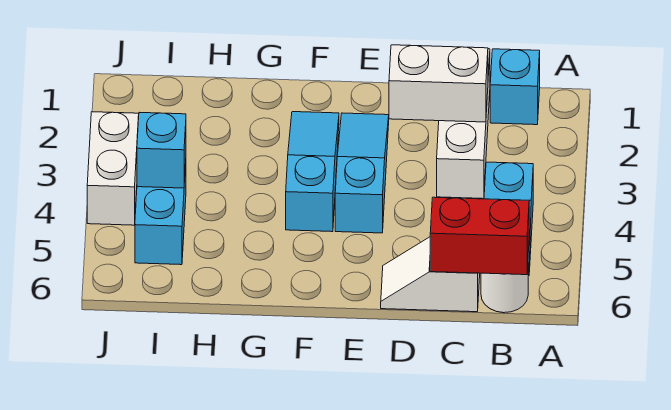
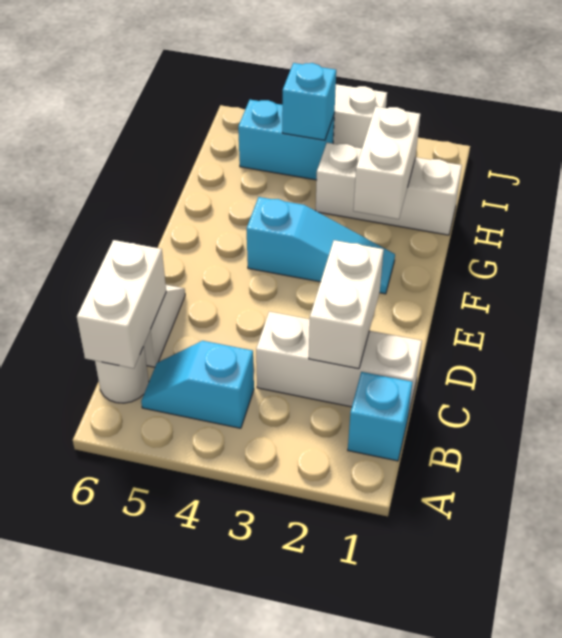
red 1x2 brick [430,197,529,275] -> white 1x2 brick [77,240,166,368]
cyan 1x3 slope [335,113,389,233] -> none
none -> white 1x2 brick [353,106,420,219]
none -> white 1x3 brick [316,143,462,235]

